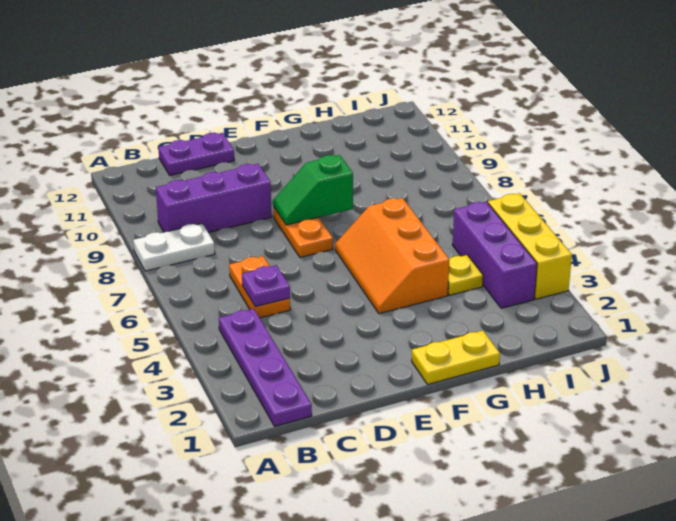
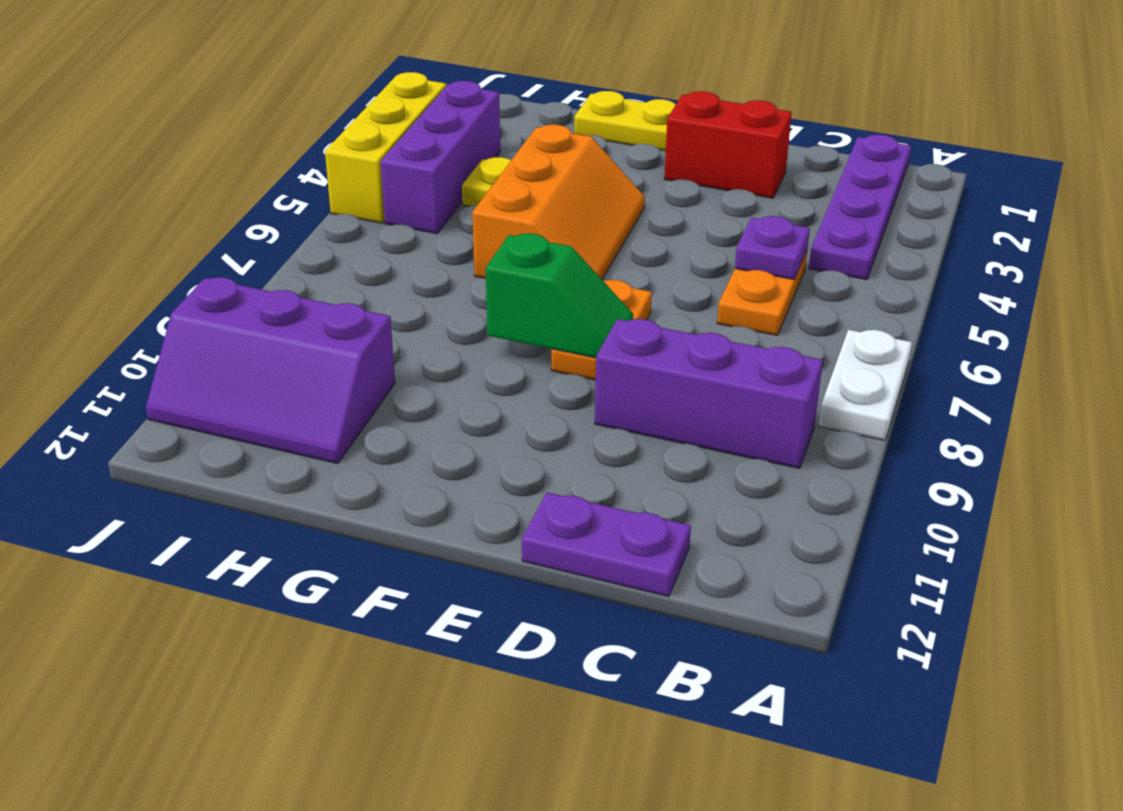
white 1x2 plate [133,223,215,271] -> white 1x2 plate turned to [818,330,912,440]
none -> red 1x2 brick [664,91,792,198]
none -> purple 2x3 slope [146,277,395,464]

